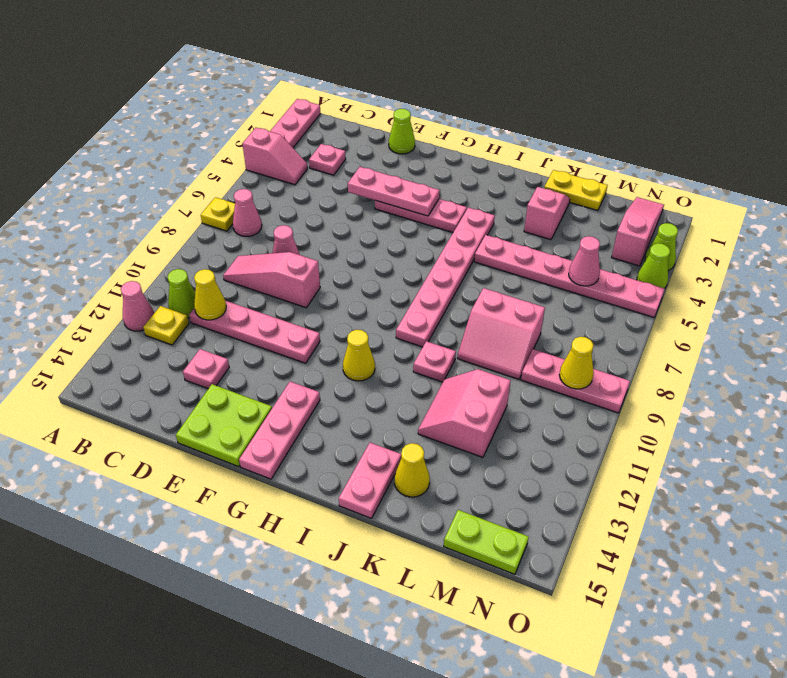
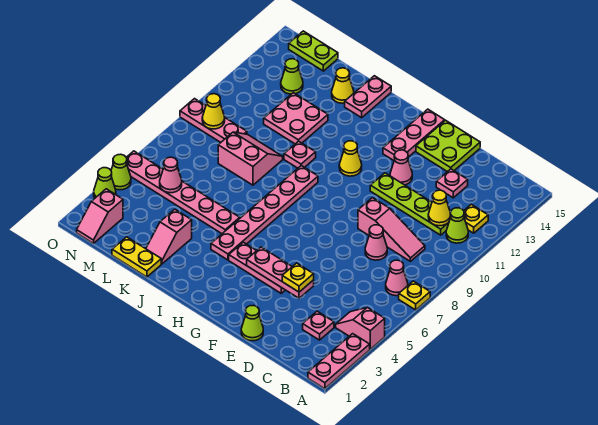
pink 1x1 cone [121,281,154,331] -> pink 1x1 cone moved to [390,150,412,185]
pink 1x4 plate [189,301,320,363] -> lime 1x4 plate [370,173,449,235]
none -> yellow 1x1 plate [282,263,314,292]
pink 2x2 slope [418,369,511,457] -> pink 2x2 plate [264,93,328,144]
none -> lime 1x1 cone [281,59,303,94]
pink 1x3 slope [612,197,664,266] -> pink 1x2 slope [77,189,123,243]

